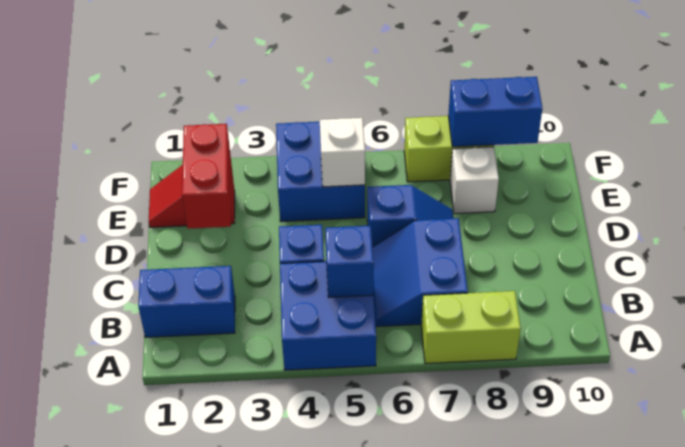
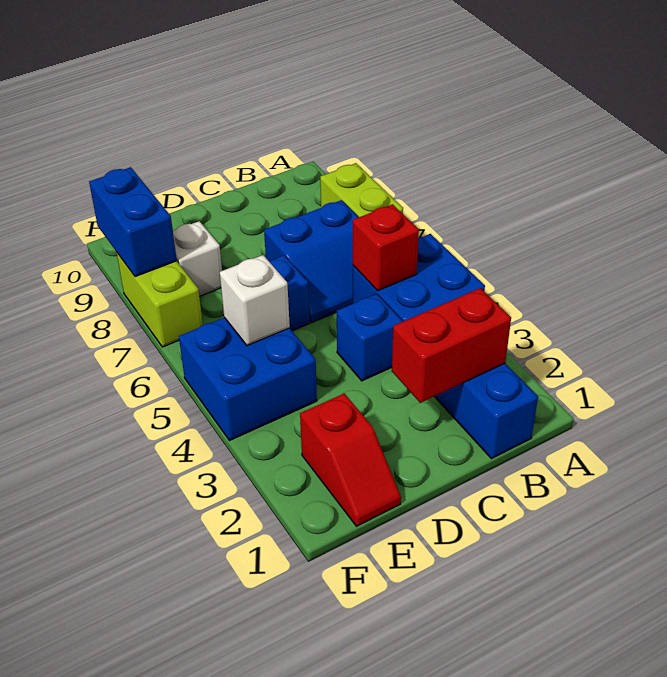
blue 1x1 brick [325,226,374,297] -> red 1x1 brick [353,204,419,291]
red 1x2 brick [182,124,231,229] -> red 1x2 brick moved to [392,288,511,403]

